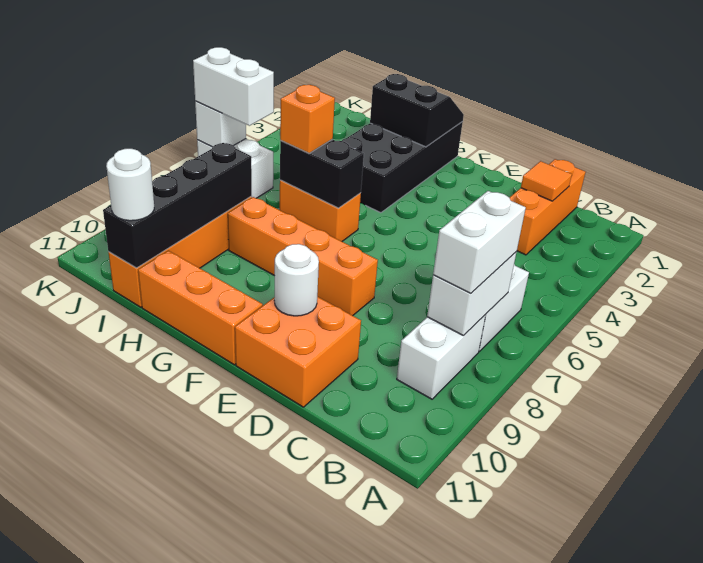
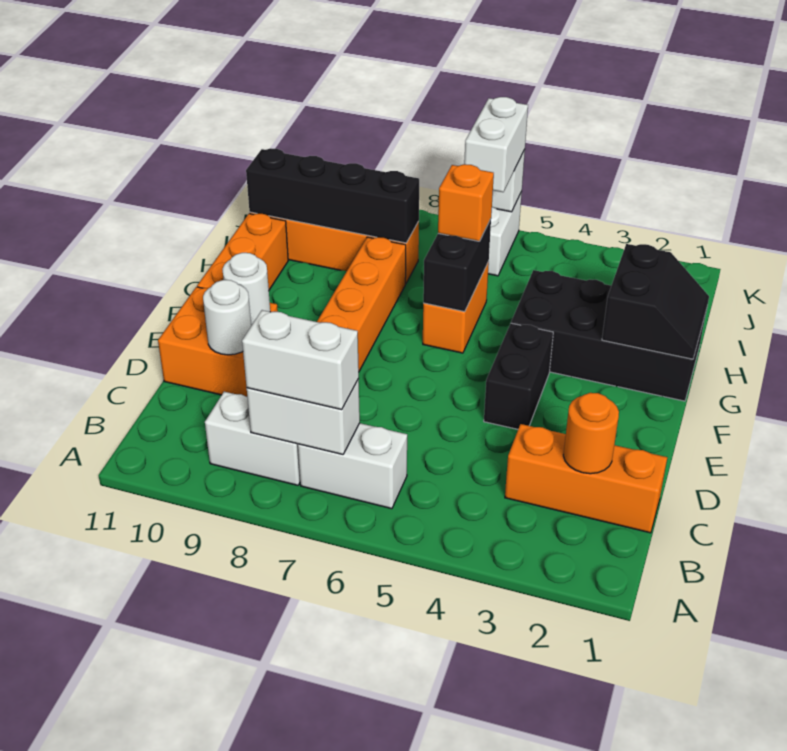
orange 1x1 tile [521,161,572,201] -> orange 1x1 round brick [563,393,619,474]
none -> black 1x2 brick [484,323,553,429]
white 1x1 round brick [106,149,154,221] -> white 1x1 round brick moved to [203,280,251,355]

